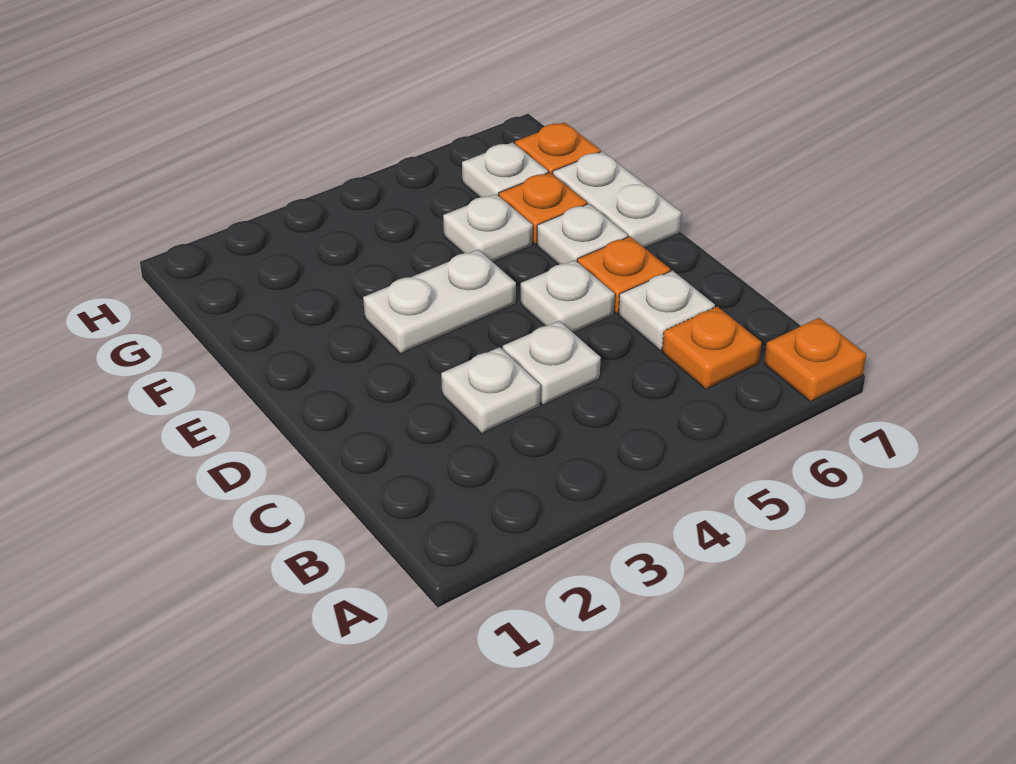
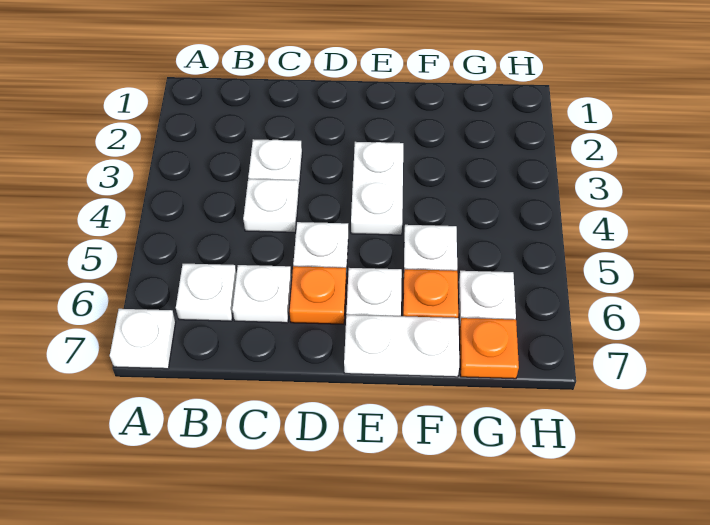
orange 1x1 plate [764,318,866,402] -> white 1x1 plate [110,309,176,369]
orange 1x1 plate [662,307,762,389] -> white 1x1 plate [176,264,237,321]

